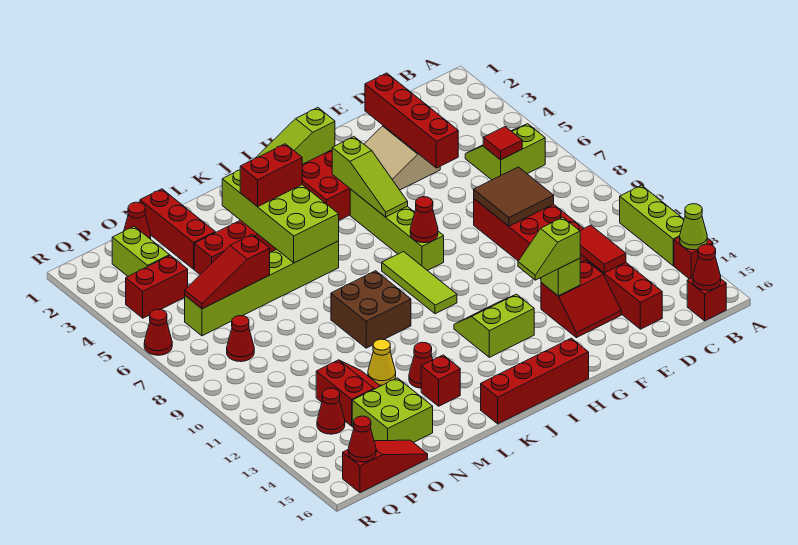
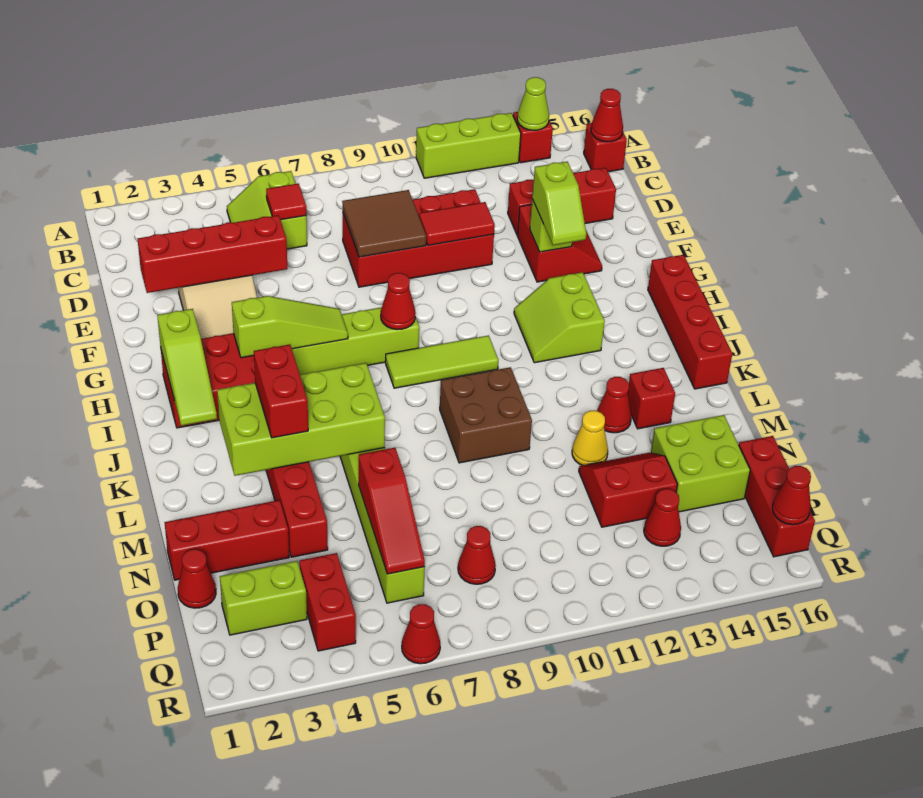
red 1x2 tile [580,225,626,273] -> red 1x2 tile moved to [419,202,495,245]
red 1x3 slope [343,440,428,493] -> red 1x3 brick [739,436,815,557]

